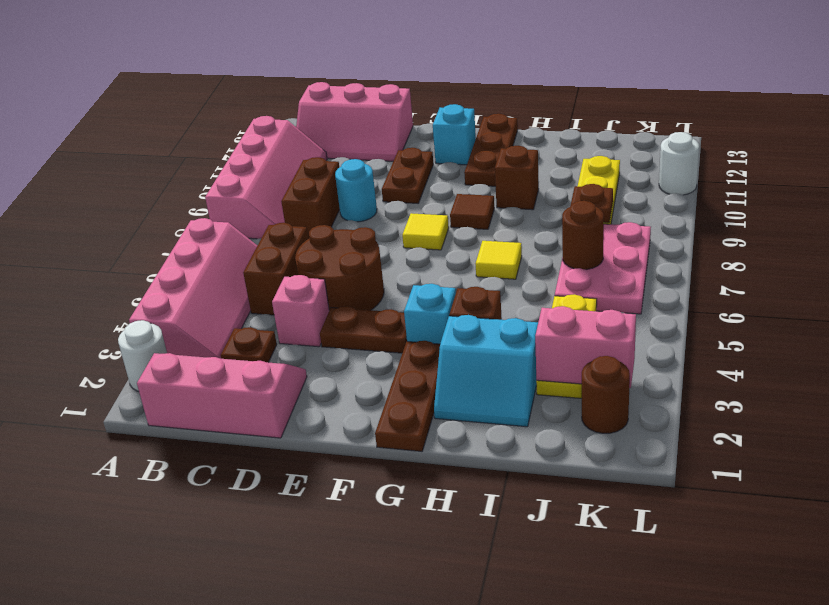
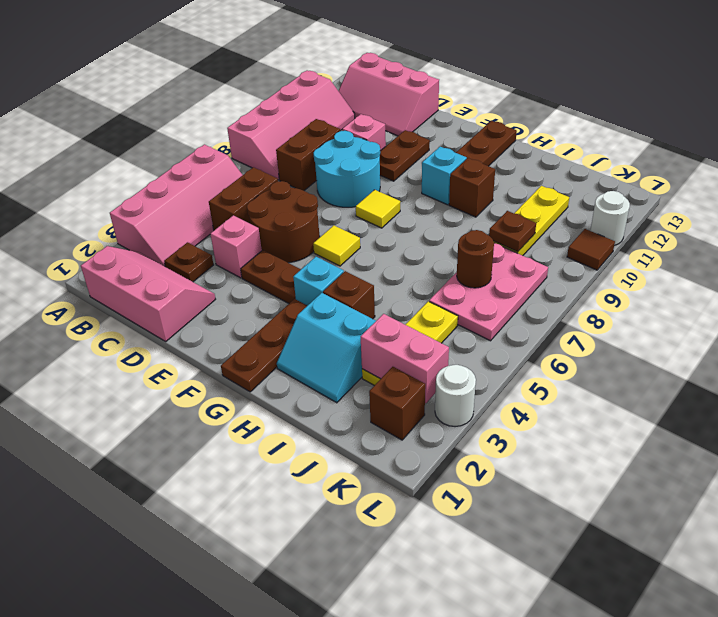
white 1x1 round brick [118,320,167,391] -> white 1x1 round brick moved to [435,365,476,427]
cyan 1x1 round brick [335,159,377,222] -> cyan 2x2 round brick [313,131,380,207]
none -> pink 1x1 brick [342,114,386,151]
cyan 1x1 brick [433,104,476,165] -> cyan 1x1 brick moved to [422,147,467,205]
brown 1x1 tile [450,194,494,229] -> brown 1x1 tile moved to [567,229,615,270]
yellow 1x1 tile [476,241,522,279] -> yellow 1x1 tile moved to [313,225,360,266]
brown 1x1 round brick [582,356,630,433] -> brown 1x1 brick [369,367,425,440]

